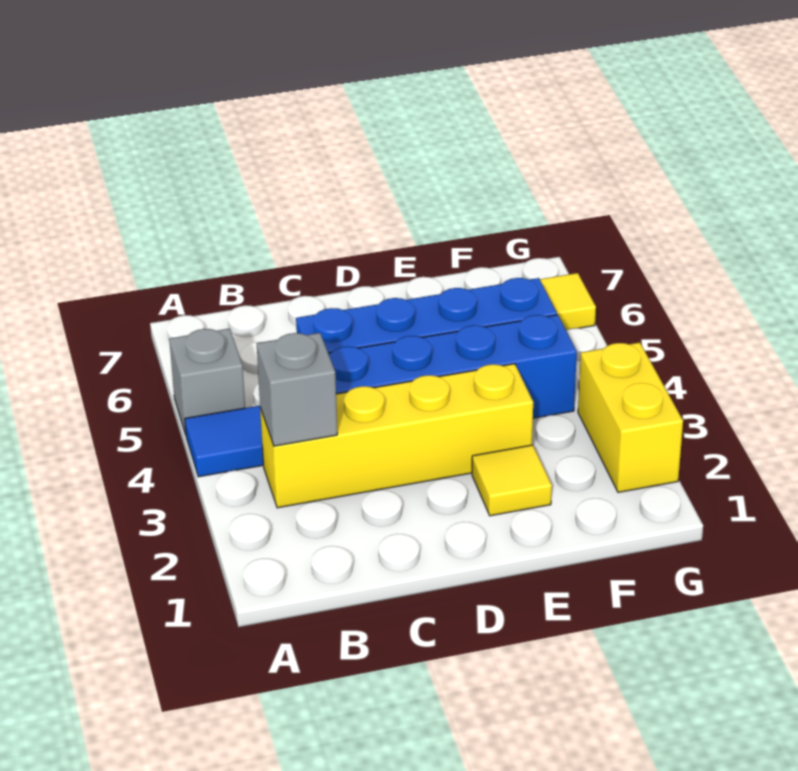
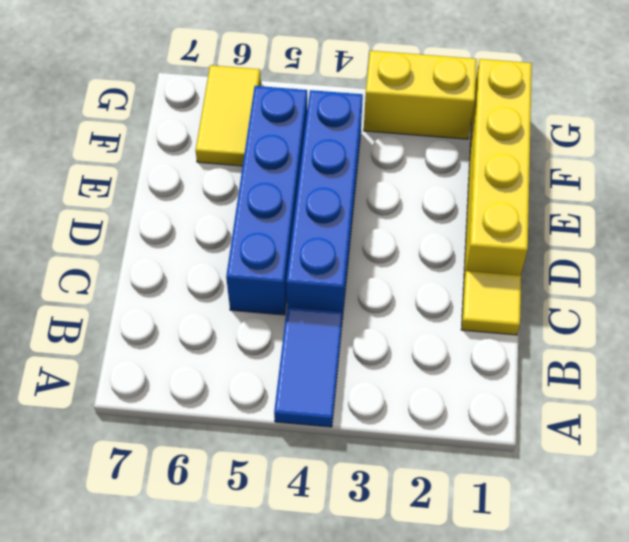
grey 1x1 brick [169,329,245,435] -> none
yellow 1x4 brick [260,364,533,508] -> yellow 1x4 brick moved to [464,59,532,278]
grey 1x1 brick [257,333,337,446] -> none
yellow 1x1 tile [472,445,552,516] -> yellow 1x1 tile moved to [461,271,521,335]

